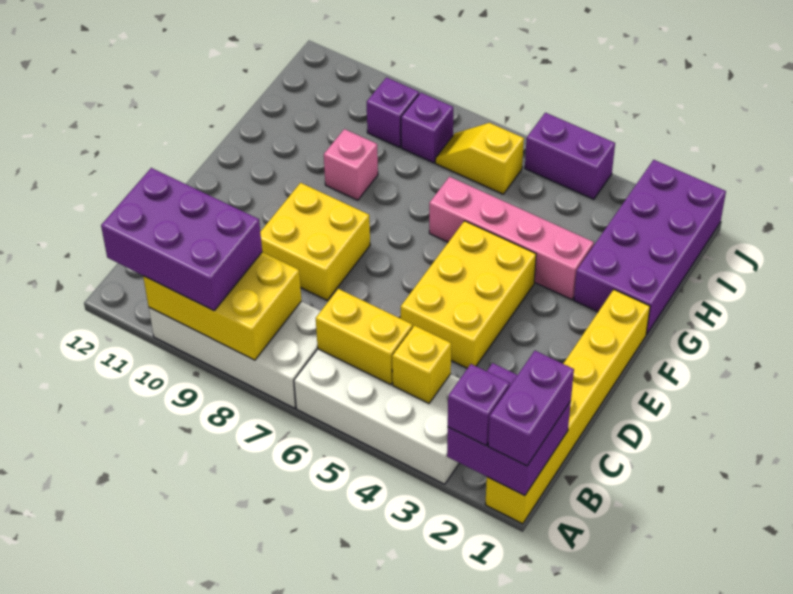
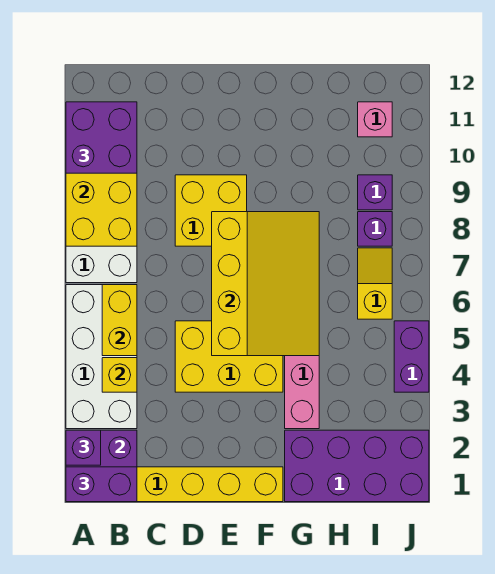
purple 2x3 brick [101,168,262,311] -> purple 2x2 brick [66,102,137,173]
none -> yellow 3x4 slope [212,212,319,356]
pink 1x1 brick [324,129,378,200] -> pink 1x1 brick moved to [358,102,392,137]

